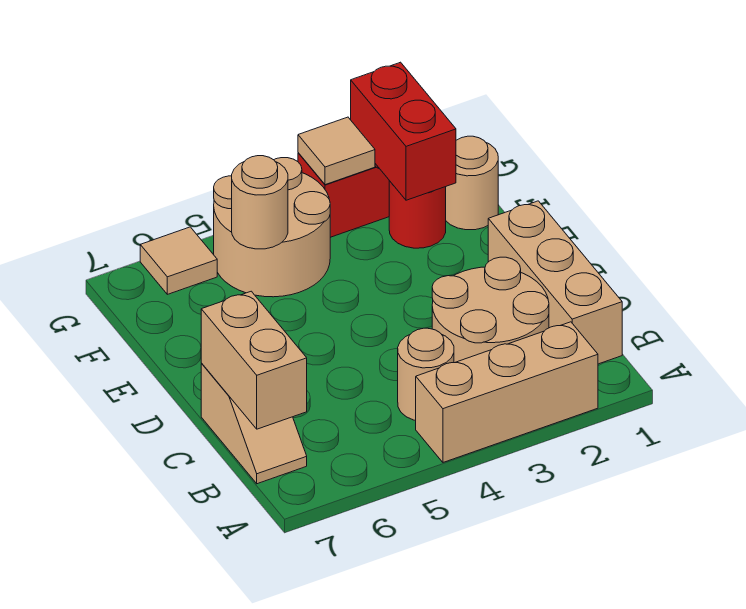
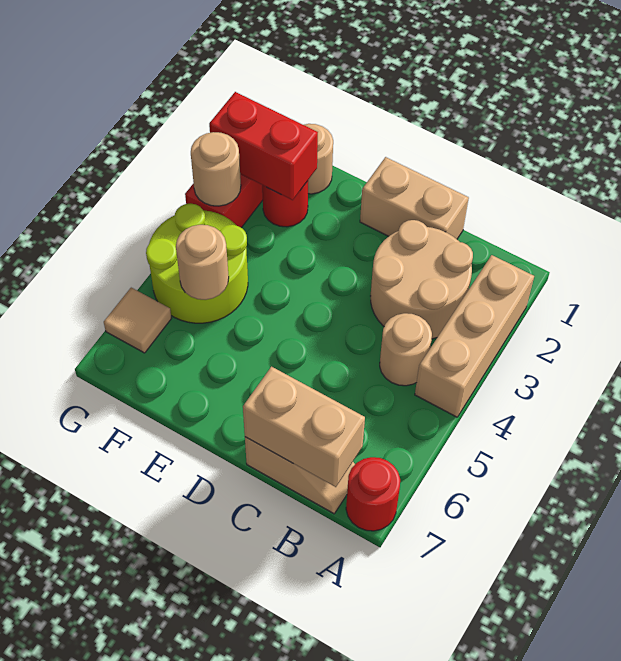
none -> red 1x1 round brick [346,457,400,531]
tan 1x3 brick [488,201,622,364] -> tan 1x2 brick [360,157,469,239]
tan 2x2 round brick [214,158,330,297] -> lime 2x2 round brick [146,204,248,323]
tan 1x1 tile [298,117,375,185] -> tan 1x1 round brick [191,132,241,206]

